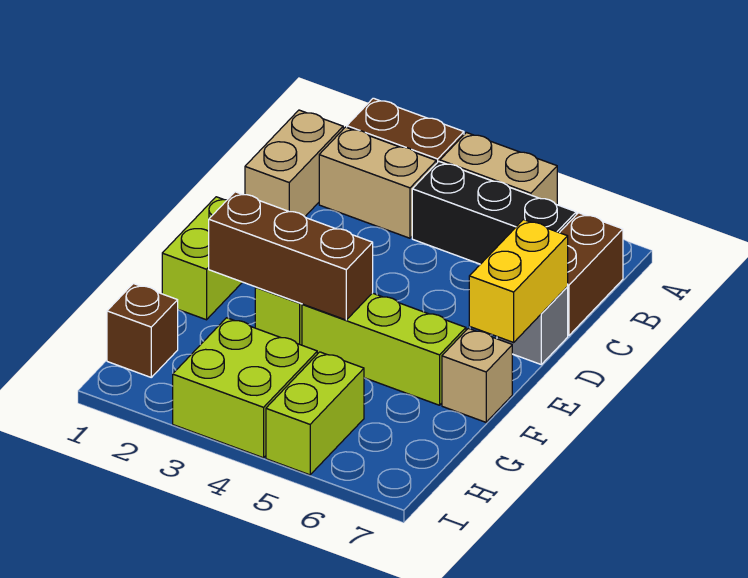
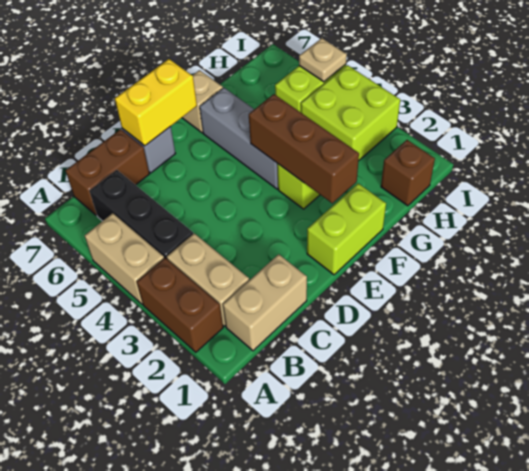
lime 1x3 brick [302,293,466,405] -> grey 1x3 brick [200,88,278,189]
none -> tan 1x1 plate [299,38,347,82]

